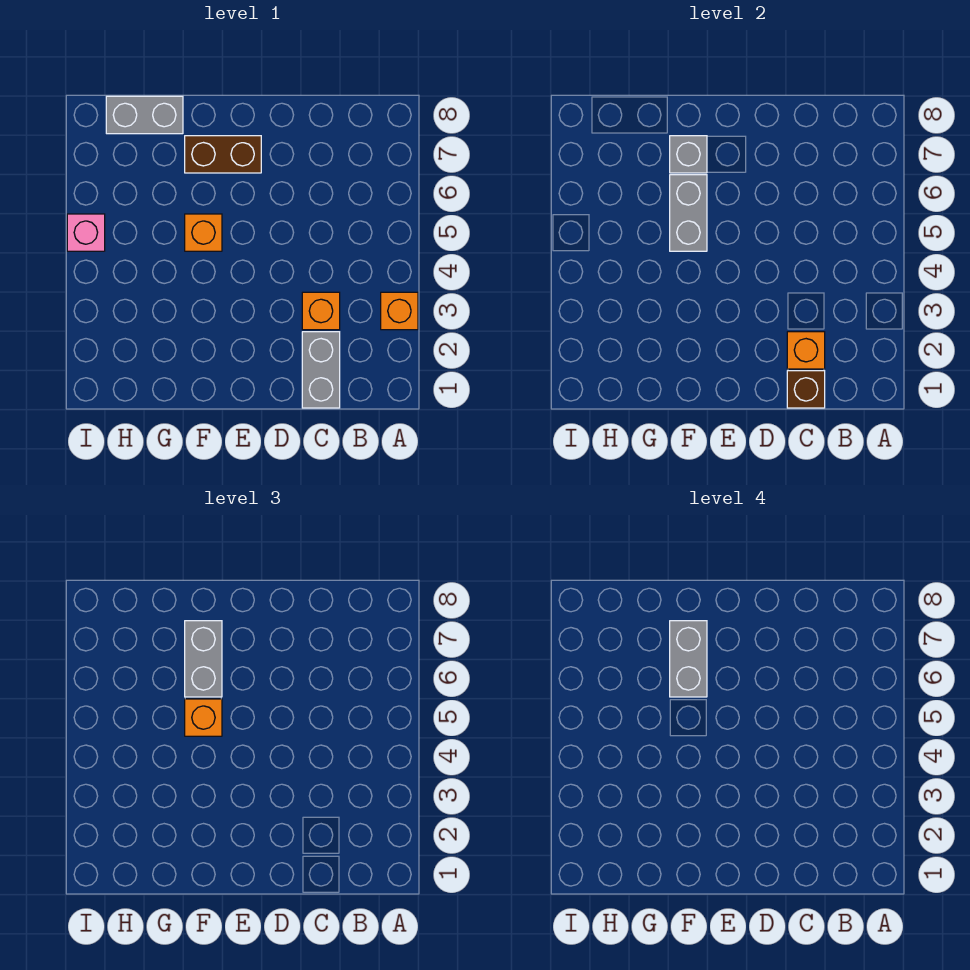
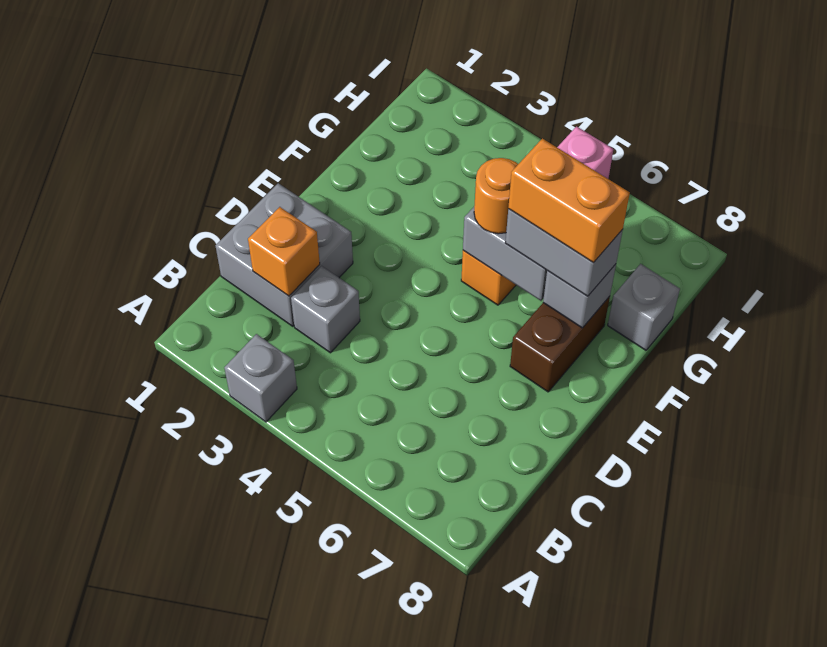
orange 1x1 brick [381,292,418,330] -> grey 1x1 brick [224,334,297,422]
grey 1x2 brick [302,332,340,408] -> grey 2x2 brick [216,183,353,326]
brown 1x1 brick [787,371,825,408] -> none
orange 1x1 brick [302,292,340,330] -> grey 1x1 brick [291,266,360,353]
orange 1x1 brick [185,699,222,736] -> orange 1x1 round brick [474,158,518,234]
grey 1x2 brick [670,621,707,697] -> orange 1x2 brick [508,138,630,263]
grey 1x2 brick [106,96,183,134] -> grey 1x1 brick [608,264,680,350]

